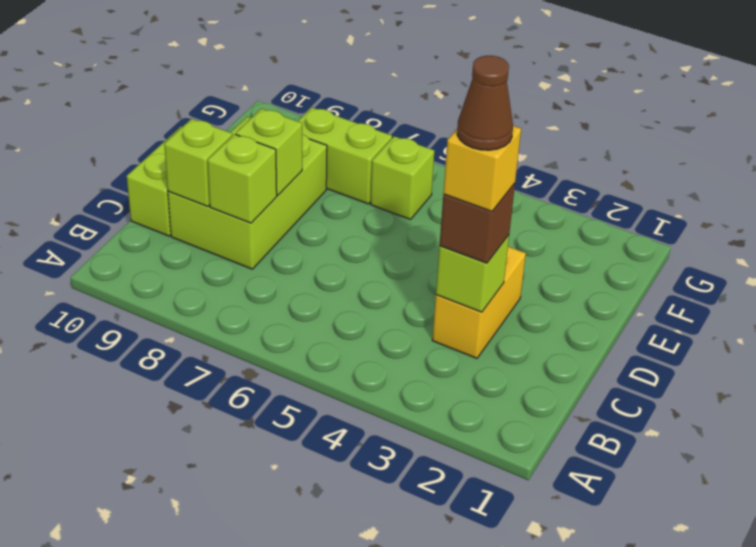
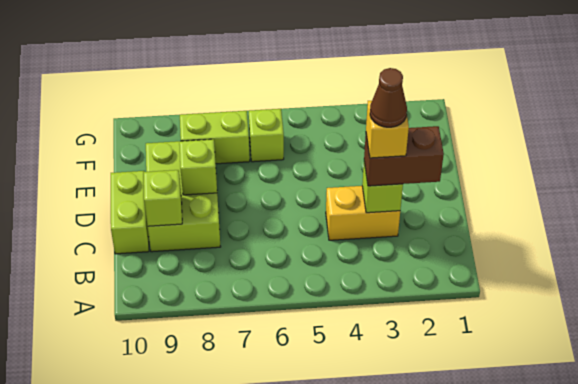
yellow 1x2 brick [432,247,526,358] -> yellow 1x2 brick turned to [326,186,400,240]
brown 1x1 brick [440,183,515,263] -> brown 1x2 brick [364,126,444,186]
lime 1x1 brick [208,134,277,223] -> none

